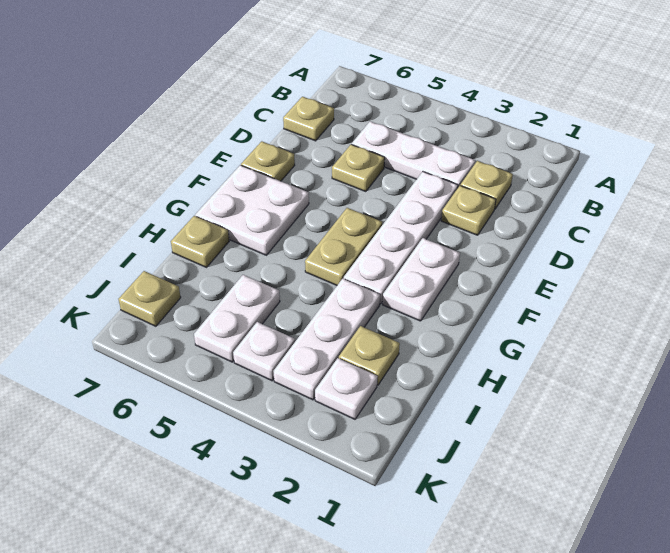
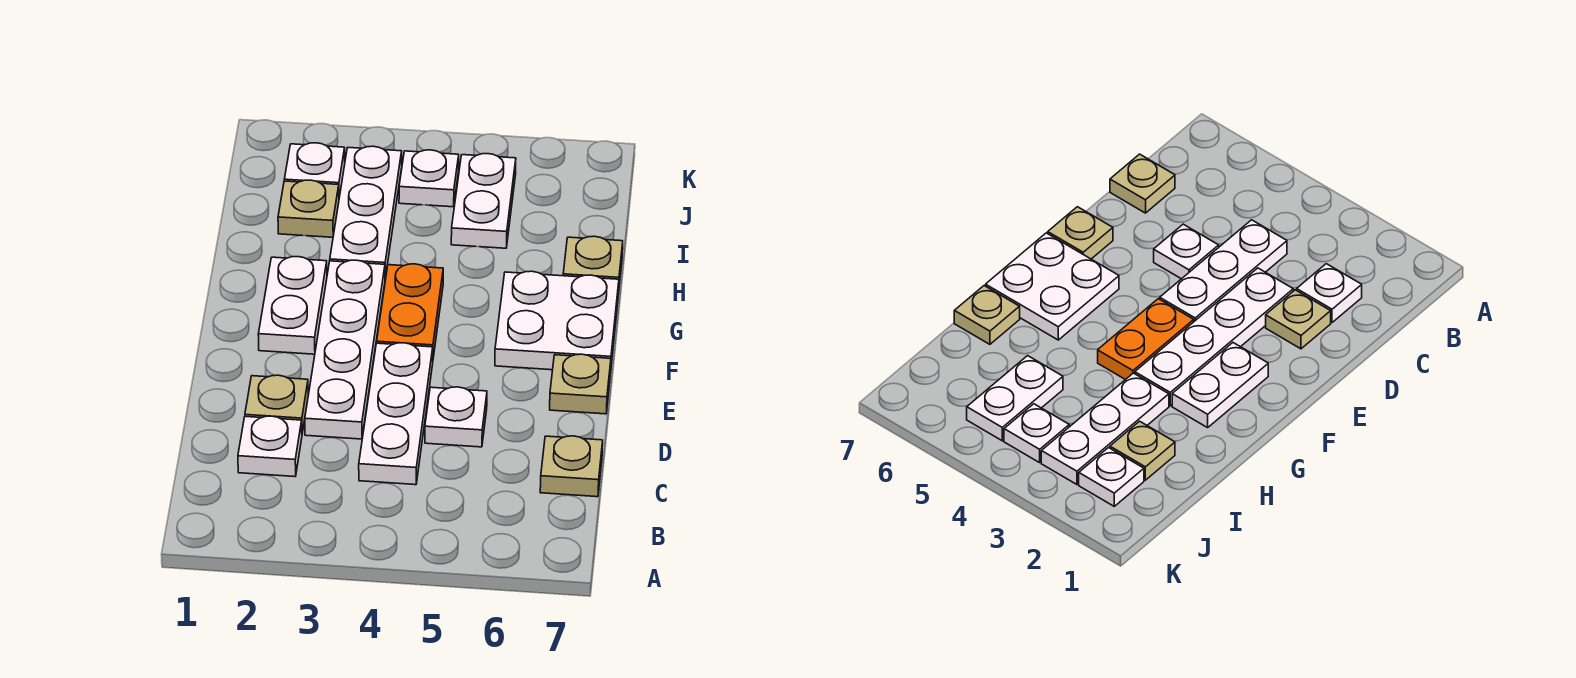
tan 1x1 plate [461,161,513,209] -> white 1x1 plate [238,416,302,477]
white 1x3 plate [352,122,475,187] -> white 1x3 plate turned to [359,343,433,485]
tan 1x1 plate [332,144,385,192] -> white 1x1 plate [425,387,487,447]
tan 1x2 plate [305,208,382,285] -> orange 1x2 plate [377,264,443,357]
tan 1x1 plate [119,271,181,326] -> none

